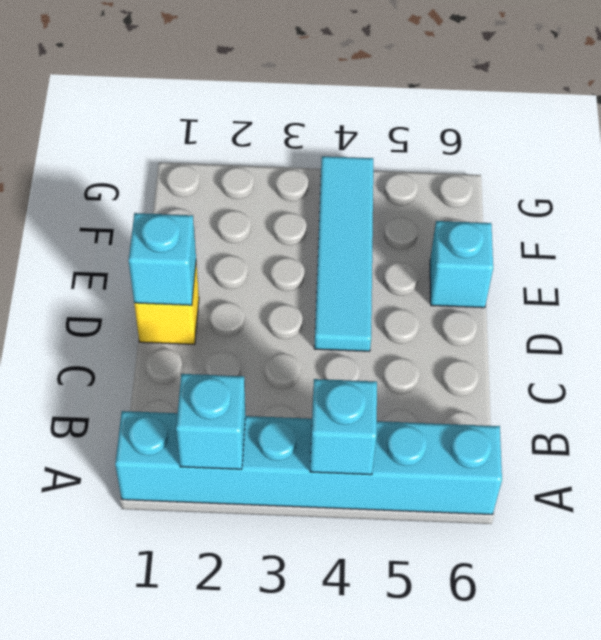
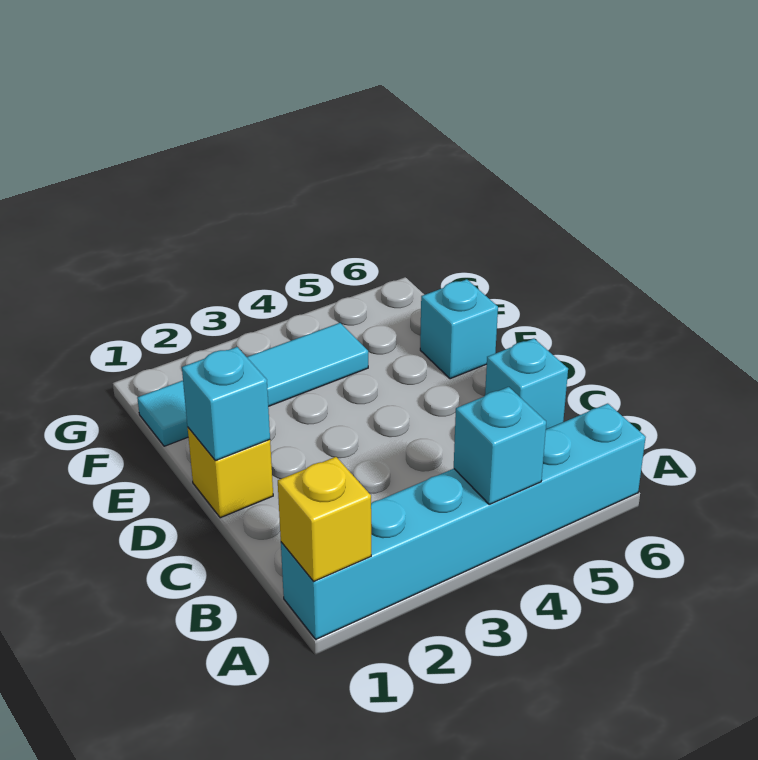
none -> yellow 1x1 brick [278,457,371,582]
cyan 1x1 brick [176,374,245,469] -> cyan 1x1 brick moved to [485,339,568,429]
cyan 1x4 tile [314,156,373,351] -> cyan 1x4 tile turned to [137,323,368,446]

